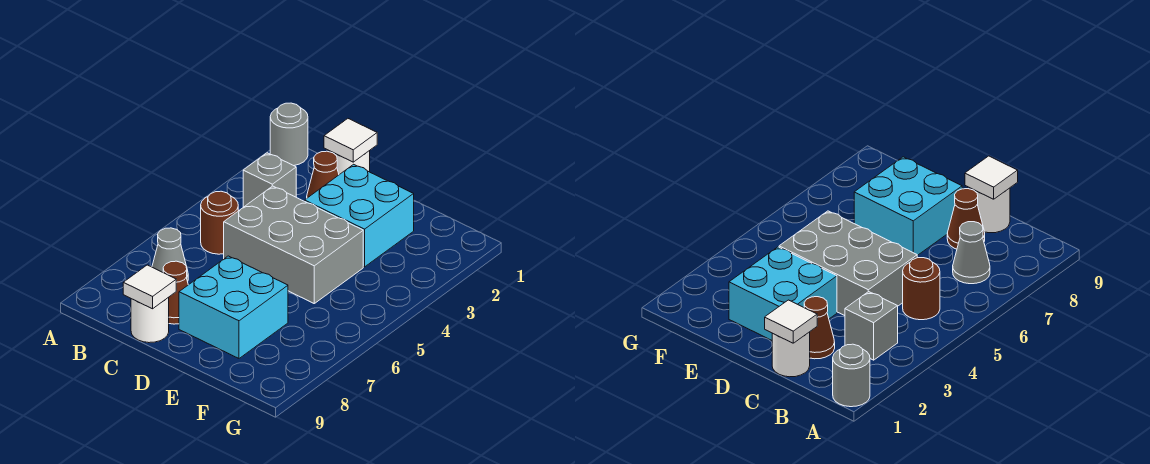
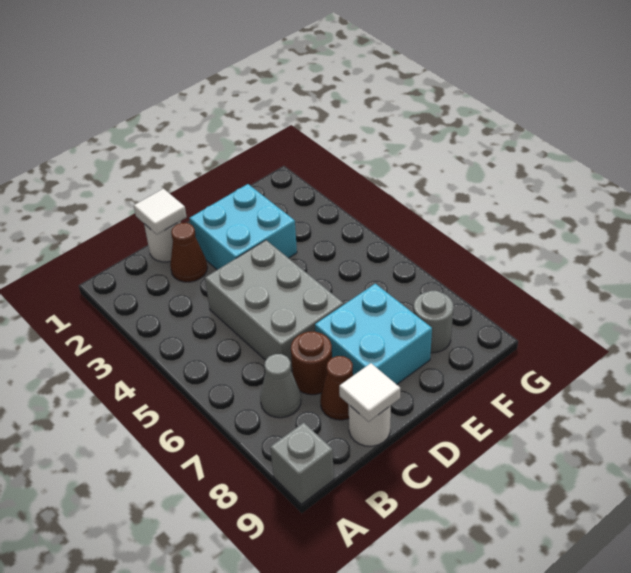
grey 1x1 round brick [270,103,308,166] -> grey 1x1 round brick moved to [413,291,453,353]
grey 1x1 brick [243,153,296,207] -> grey 1x1 brick moved to [270,423,334,504]
brown 1x1 round brick [201,191,238,254] -> brown 1x1 round brick moved to [291,332,332,395]
grey 2x3 brick [224,186,363,303] -> grey 2x3 brick turned to [205,240,344,371]

